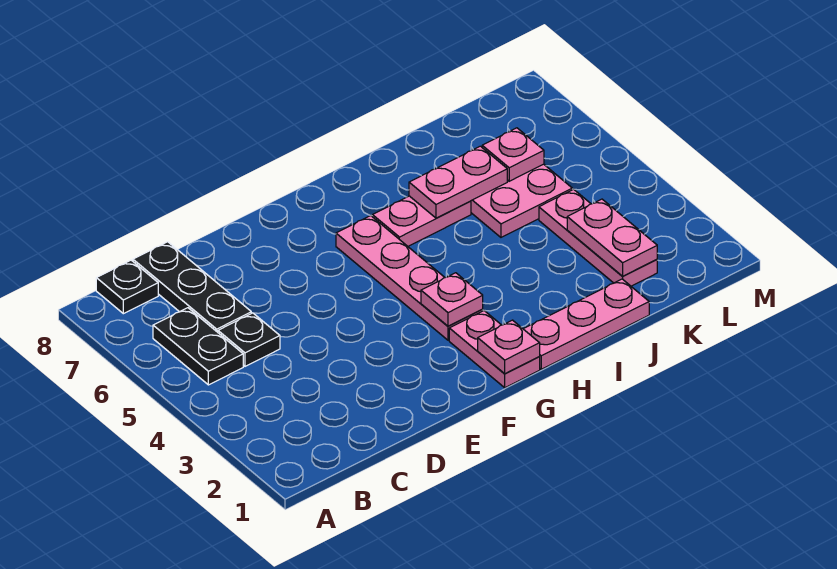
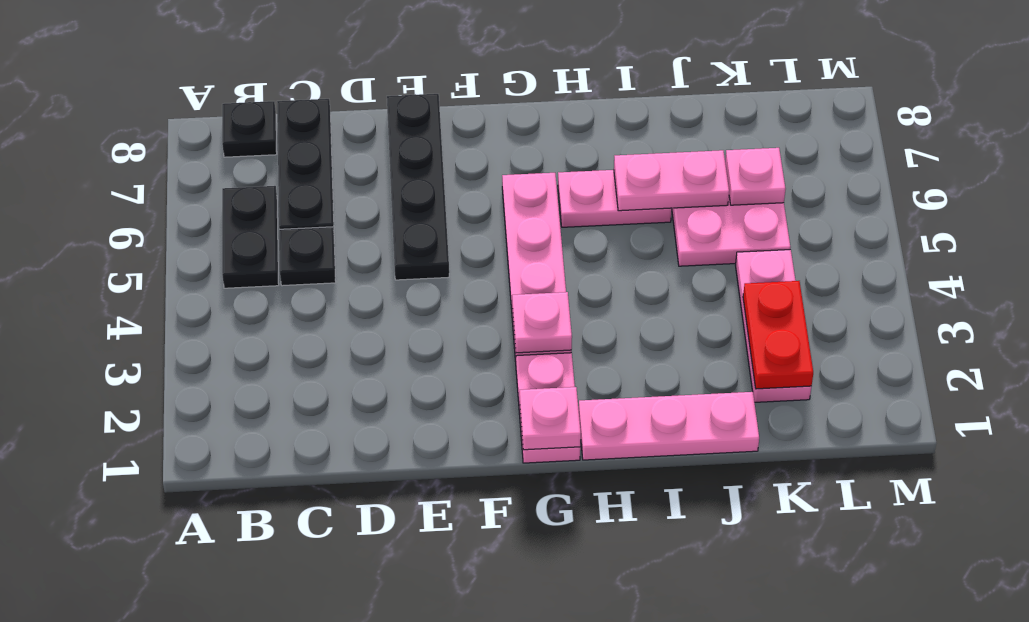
none -> black 1x4 plate [387,94,449,280]
pink 1x2 plate [567,199,657,276] -> red 1x2 plate [743,281,813,389]

